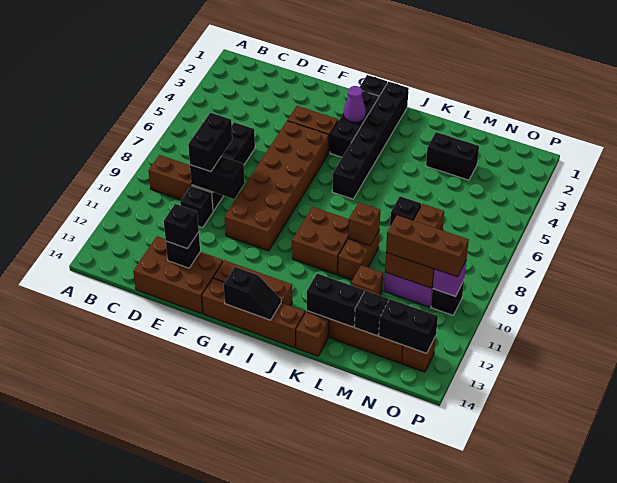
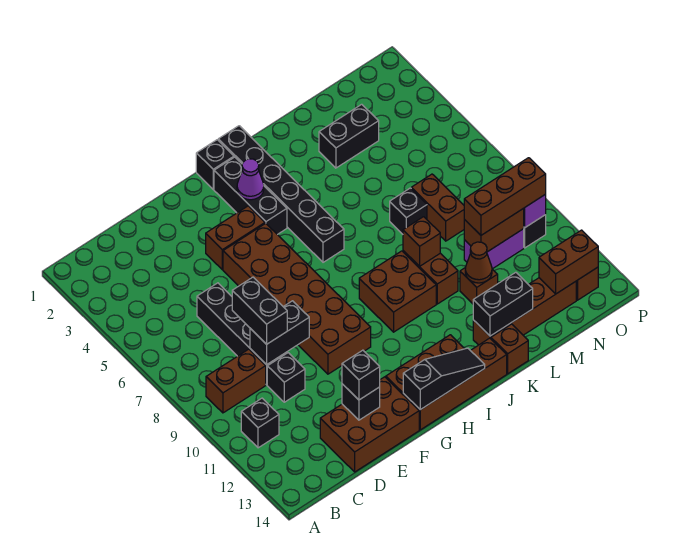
black 1x2 slope [224,267,281,320] -> black 1x3 slope [403,348,485,410]
none -> brown 1x1 cone [465,242,492,283]
black 1x1 brick [354,290,388,336] -> black 1x1 brick moved to [241,398,279,448]
black 1x2 brick [379,299,438,353] -> brown 1x2 brick [539,230,598,294]

